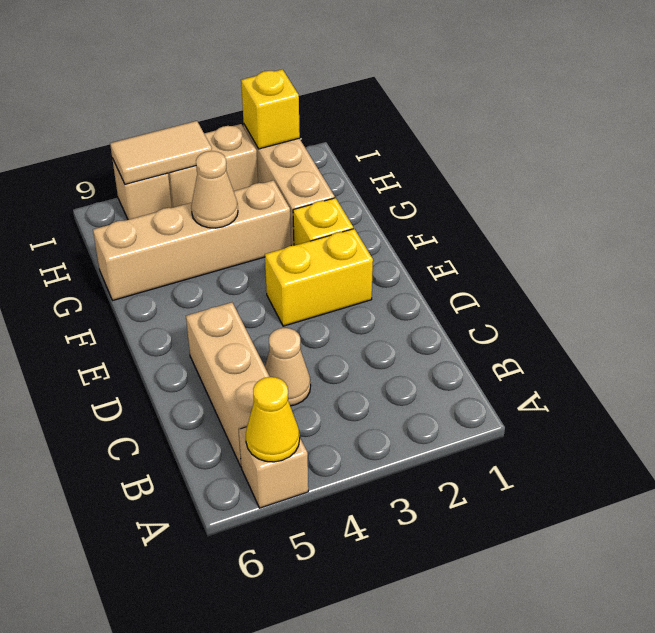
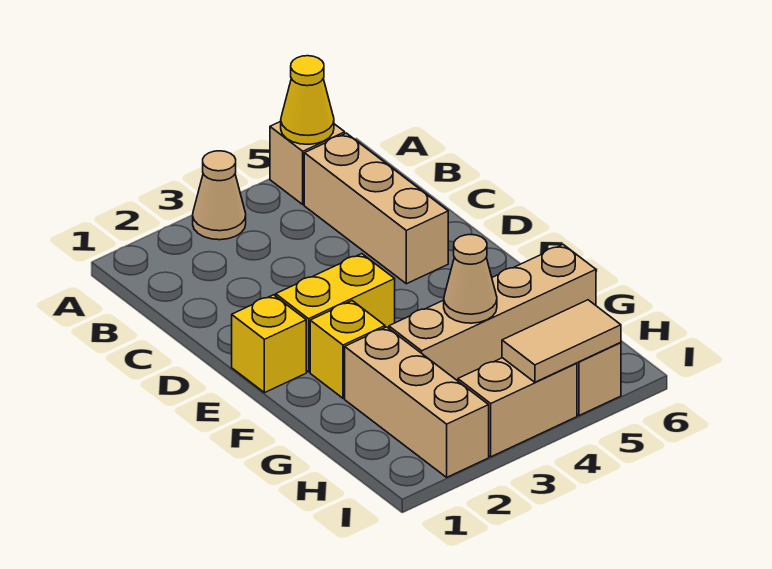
tan 1x1 cone [265,328,311,406] -> tan 1x1 cone moved to [193,151,246,240]
yellow 1x1 brick [241,69,300,149] -> yellow 1x1 brick moved to [232,295,306,393]

